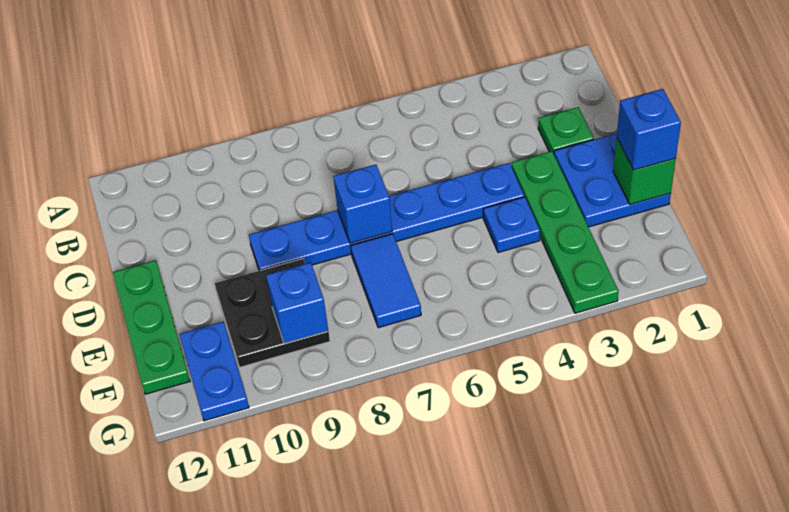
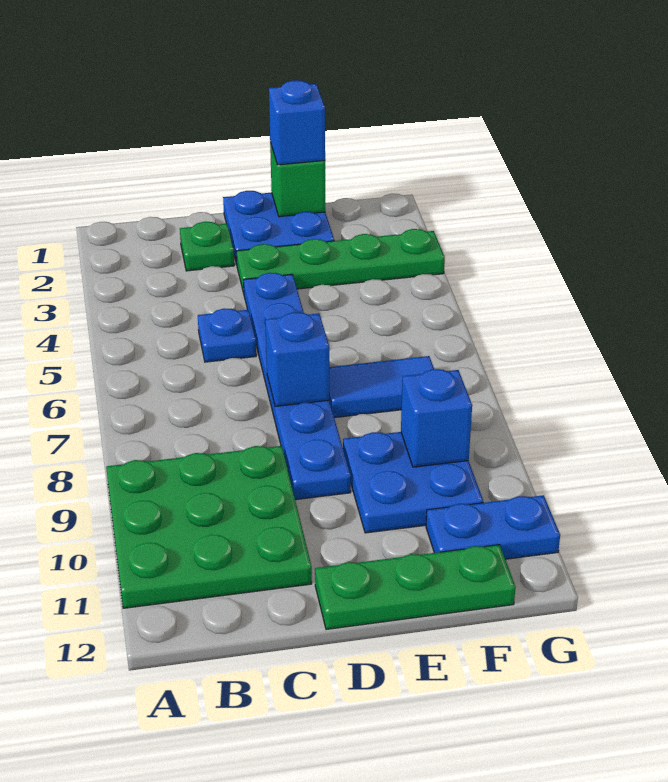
none -> green 3x3 plate [106,446,312,608]
blue 1x1 plate [483,197,540,253] -> blue 1x1 plate moved to [198,308,256,362]
black 2x2 plate [215,259,330,367] -> blue 2x2 plate [343,432,483,533]

